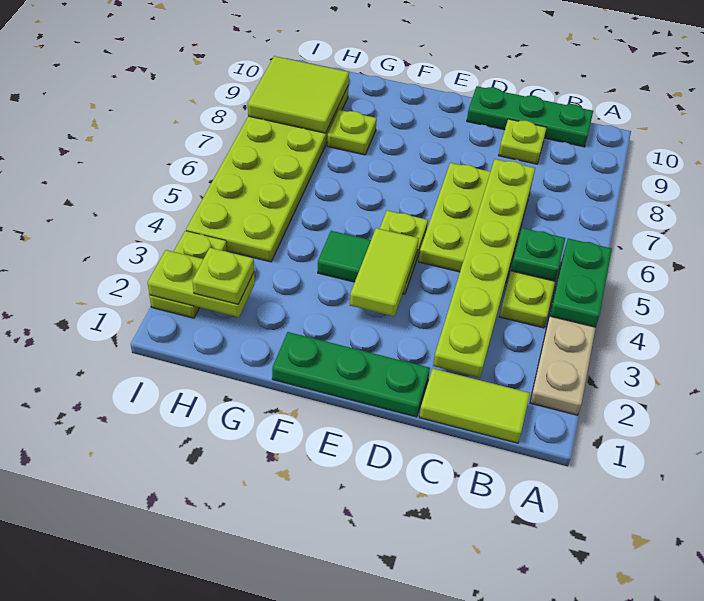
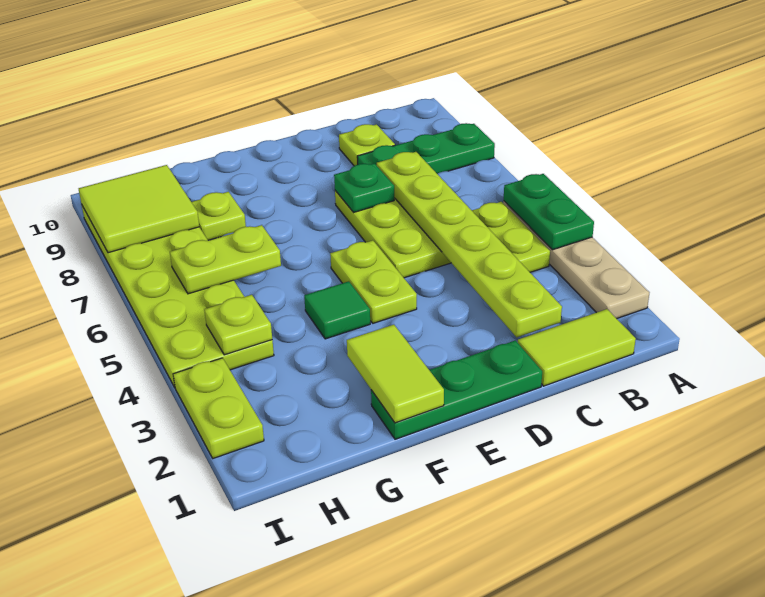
green 1x1 plate [511,228,565,281] -> green 1x1 plate moved to [334,163,394,212]
green 1x3 plate [467,86,593,147] -> green 1x3 plate moved to [357,123,495,174]
lime 1x2 tile [350,228,419,316] -> lime 1x2 tile moved to [347,325,444,423]
lime 1x2 plate [148,250,255,317] -> lime 1x2 plate moved to [170,225,281,294]
lime 1x1 plate [192,248,254,304] -> lime 1x1 plate moved to [204,295,272,355]

